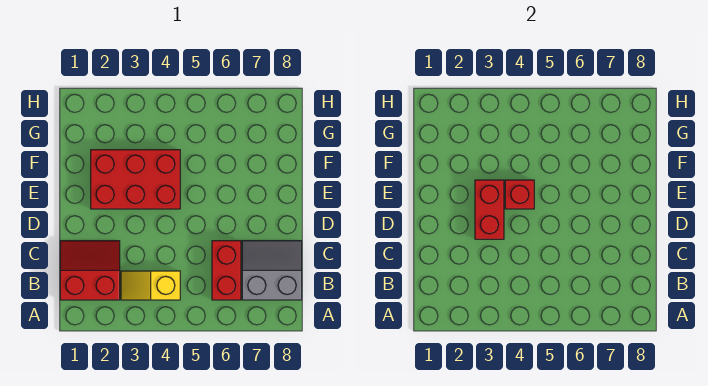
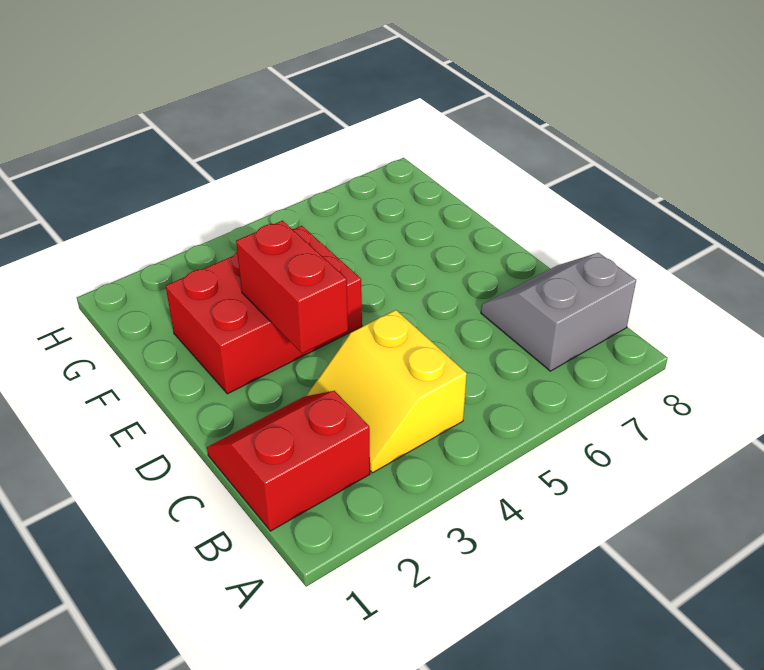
yellow 1x2 slope [121,271,180,300] -> yellow 2x2 slope [306,310,467,473]
red 1x2 brick [212,241,241,300] -> none
red 1x1 brick [505,180,534,209] -> none

